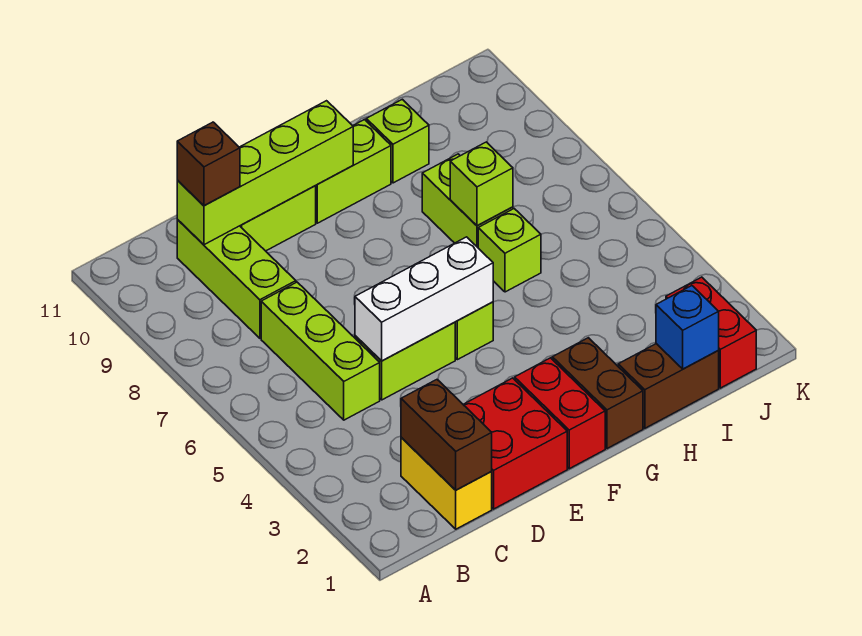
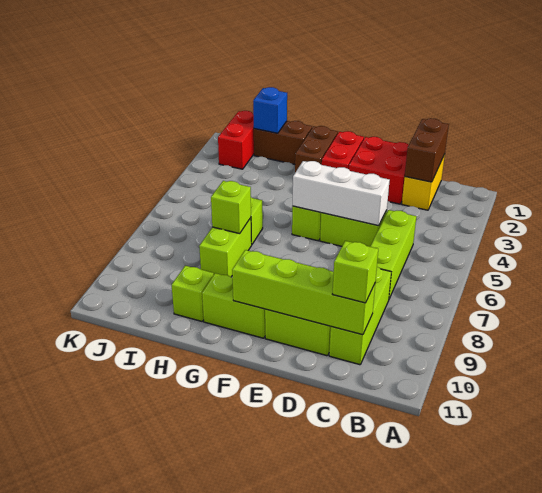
brown 1x1 brick [177,122,240,205] -> lime 1x1 brick [333,241,378,303]

